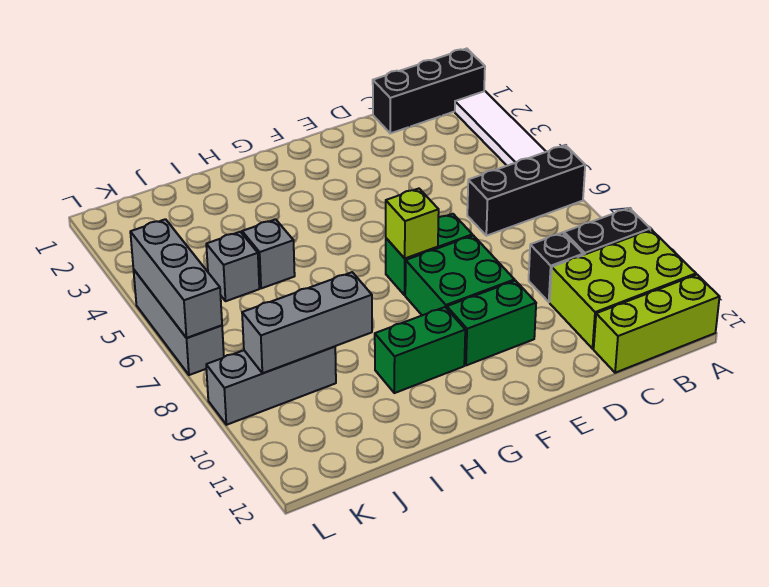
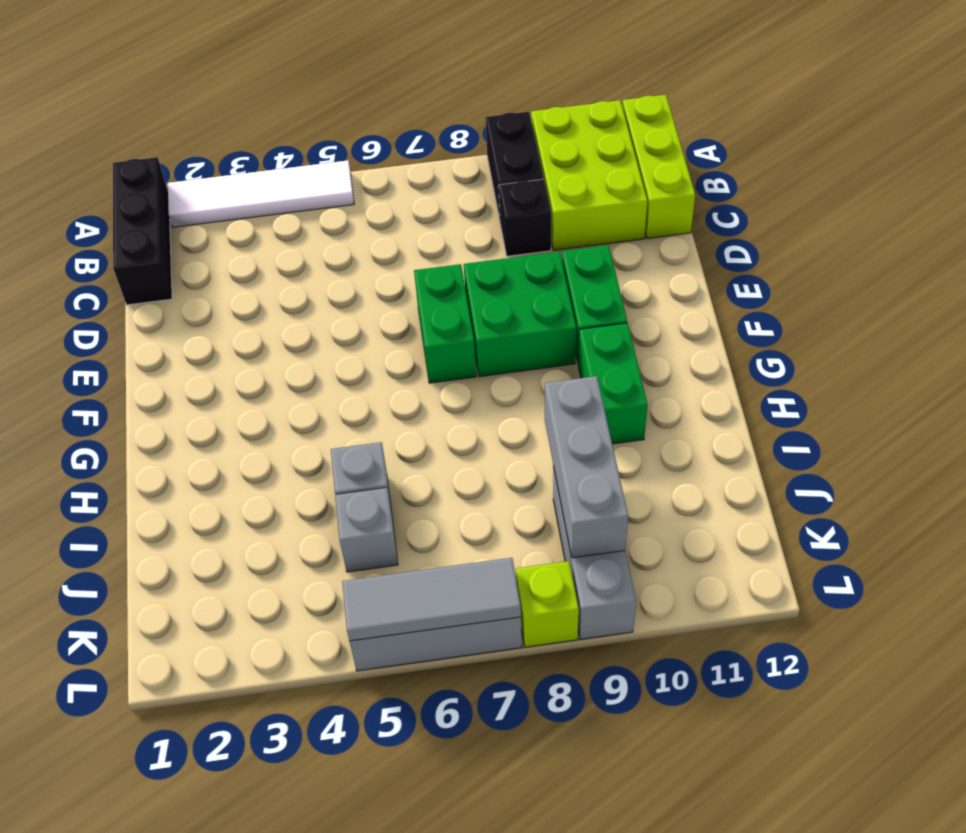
black 1x3 brick [467,145,585,236] -> none
lime 1x1 brick [386,189,439,258] -> lime 1x1 brick moved to [516,561,579,647]
grey 1x3 brick [130,219,222,338] -> grey 1x3 tile [342,558,521,641]

